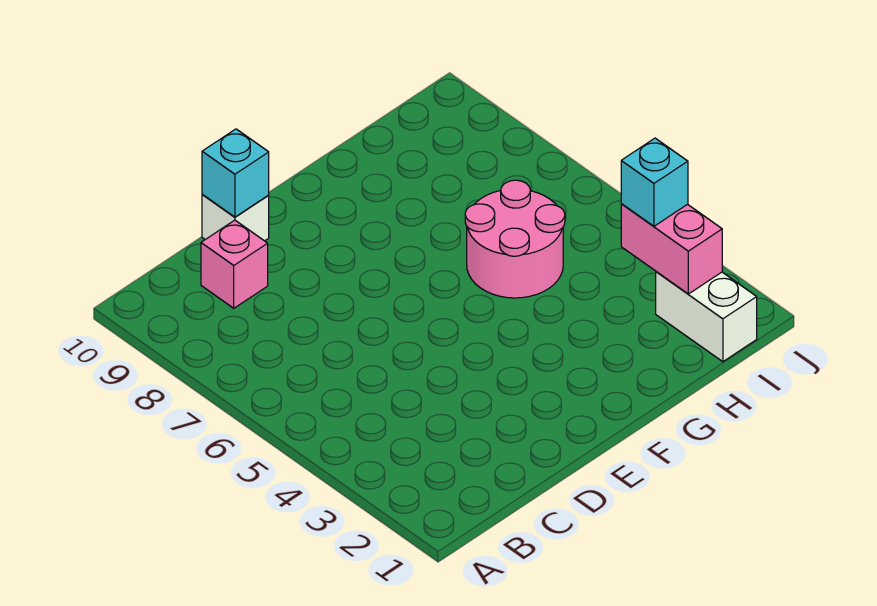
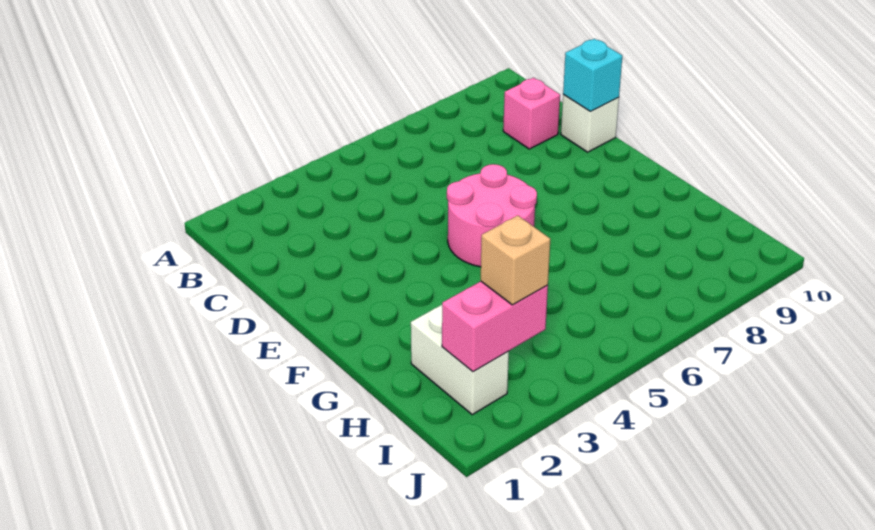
pink 2x2 round brick [465,180,565,298] -> pink 2x2 round brick moved to [447,164,537,267]
white 1x2 brick [656,272,757,362] -> white 1x2 brick turned to [411,305,509,414]
cyan 1x1 brick [621,138,688,226] -> tan 1x1 brick [481,215,550,305]

